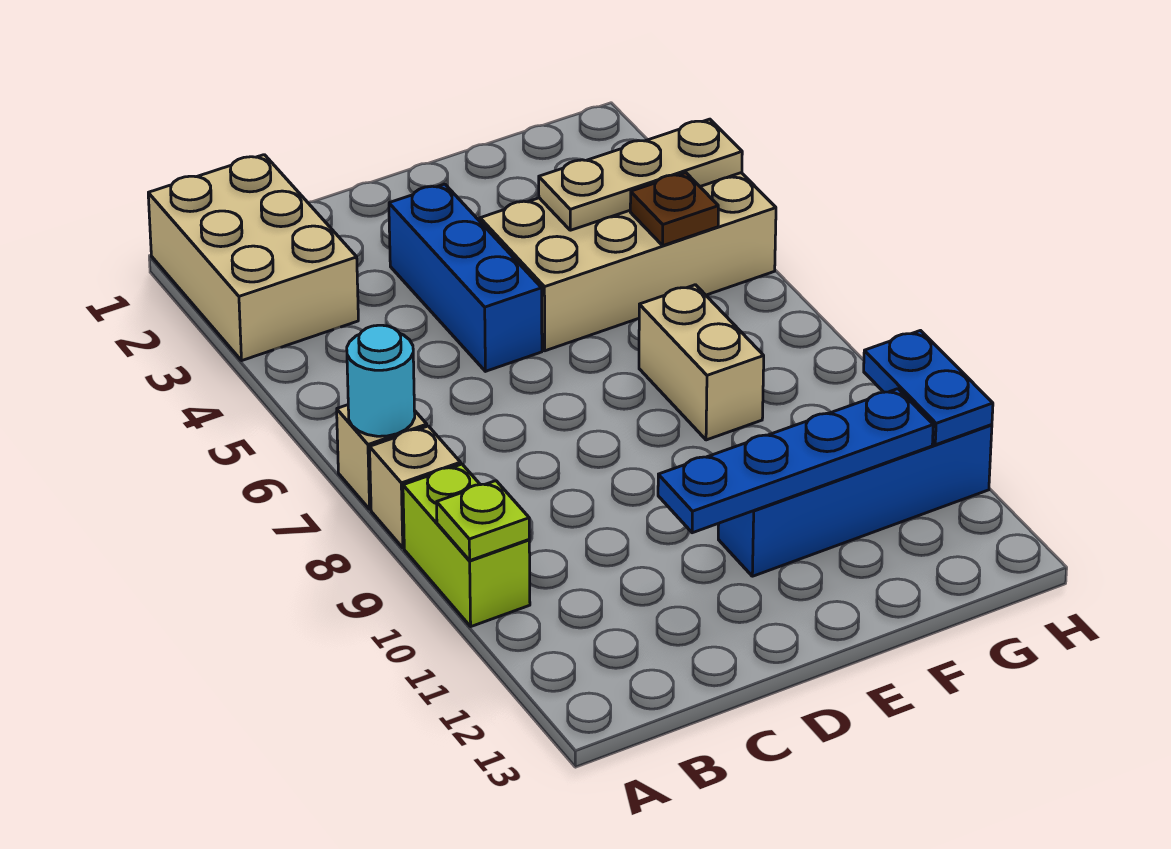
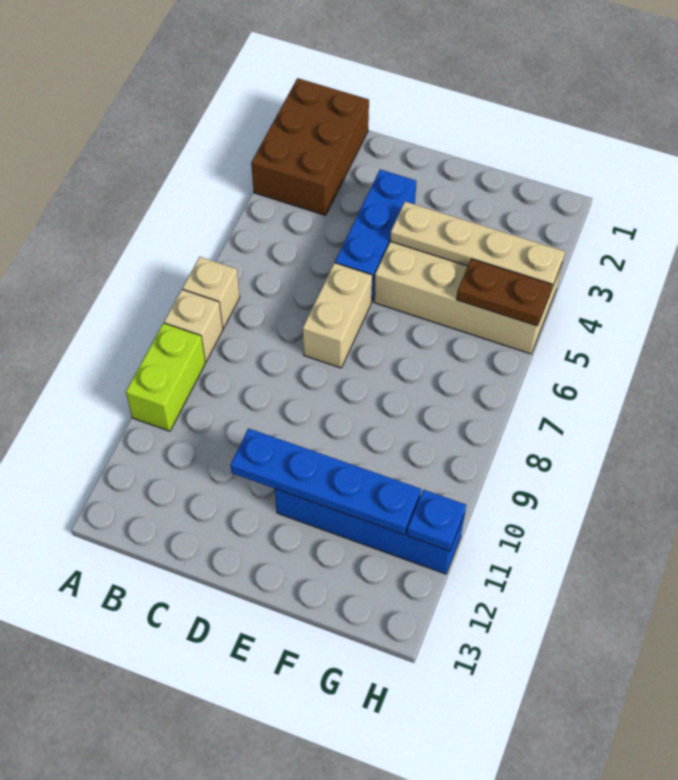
tan 2x3 brick [148,155,358,361] -> brown 2x3 brick [251,78,369,215]
cyan 1x1 round brick [347,325,415,436] -> none
lime 1x1 plate [437,481,529,560] -> none
tan 1x3 plate [539,119,742,230] -> tan 1x4 plate [390,202,565,290]
tan 1x2 brick [639,285,764,440] -> tan 1x2 brick moved to [303,263,372,368]
brown 1x1 plate [630,173,718,245] -> brown 1x2 plate [456,259,552,326]
blue 1x2 plate [864,331,993,445] -> blue 1x1 plate [407,490,466,551]

